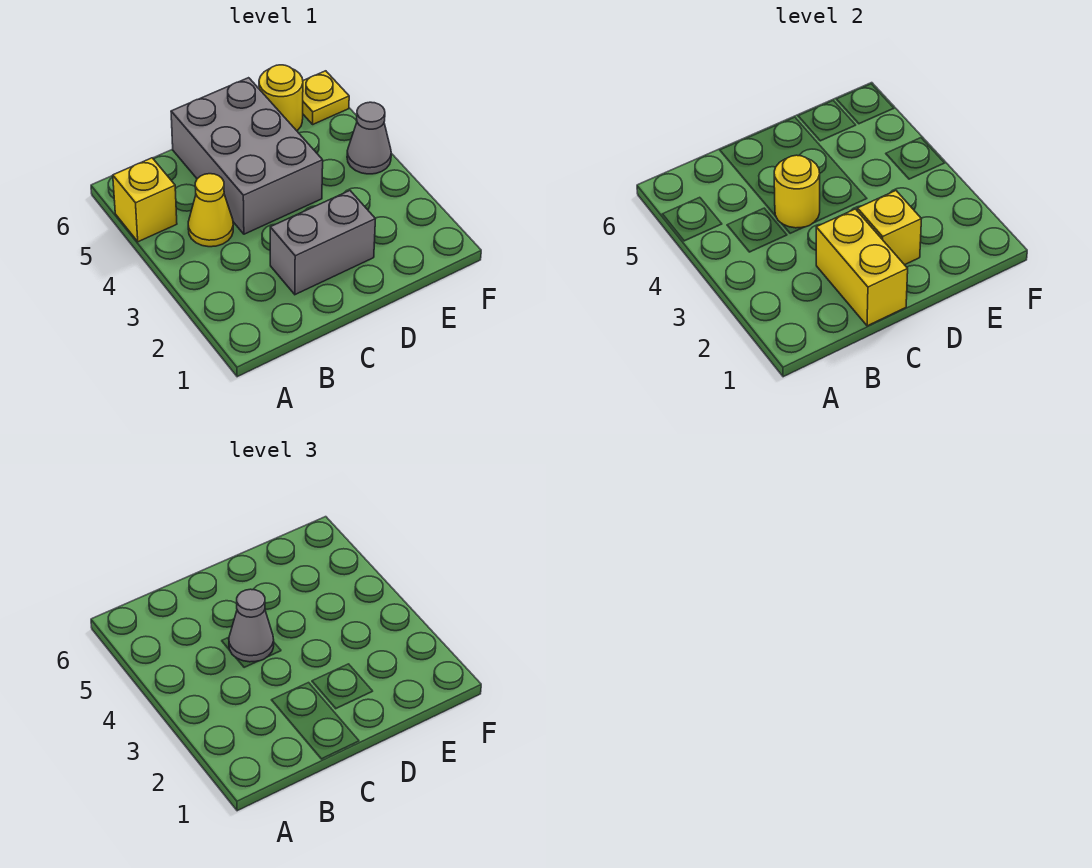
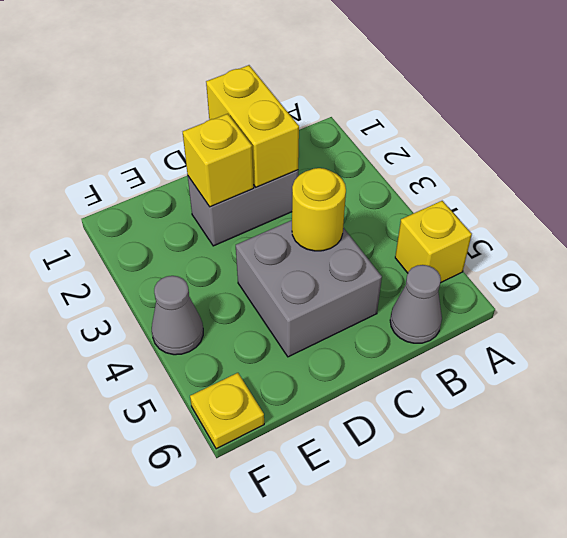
yellow 1x1 cone [188,174,233,247] -> none
grey 2x3 brick [171,78,323,234] -> grey 2x2 brick [236,220,382,357]
grey 1x1 cone [229,589,274,662] -> grey 1x1 cone moved to [390,265,442,343]
yellow 1x1 round brick [259,65,303,131] -> none

